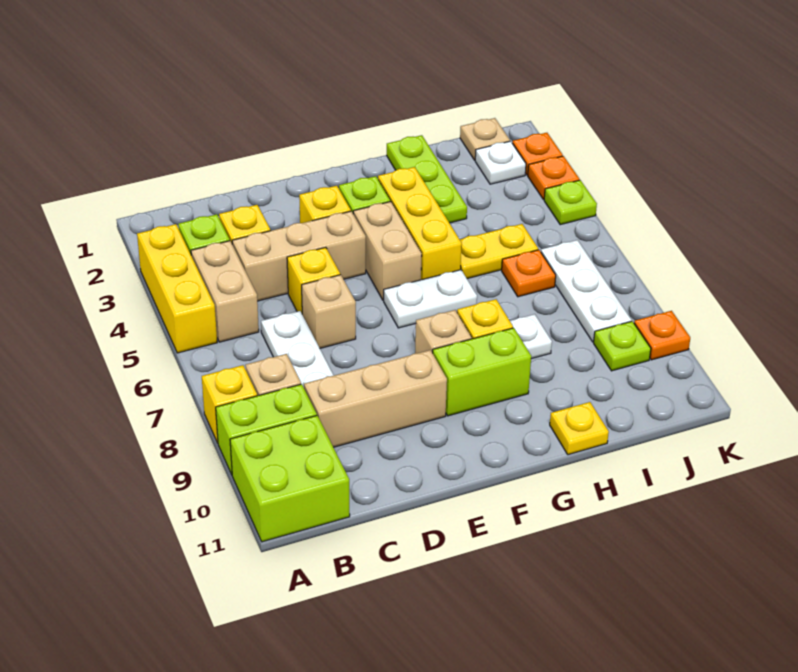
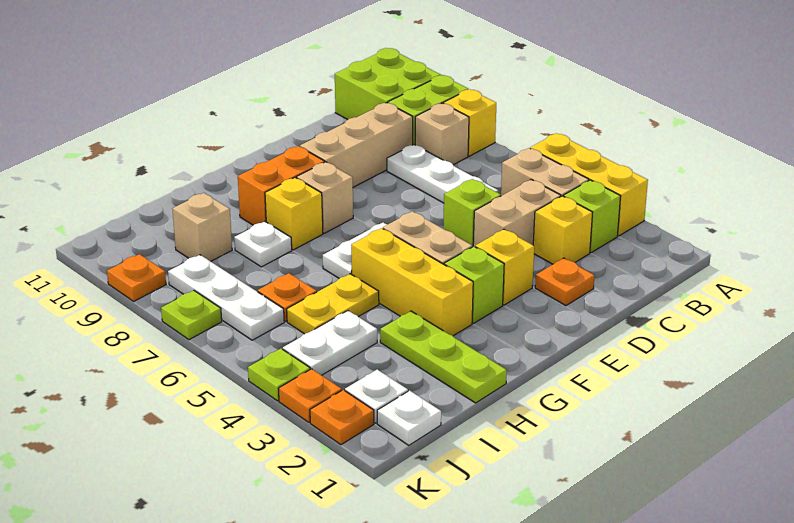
tan 1x3 brick [232,211,366,301] -> tan 1x2 brick [473,180,561,247]
none -> orange 1x1 plate [535,258,594,306]
yellow 1x1 brick [287,247,340,313] -> lime 1x1 brick [443,179,501,247]
tan 1x1 brick [302,275,356,348] -> tan 1x1 brick moved to [172,193,232,261]
lime 1x2 brick [433,328,531,416] -> orange 1x2 brick [238,146,325,225]
yellow 1x1 plate [550,402,609,455] -> none
none -> white 1x2 plate [283,311,377,375]
tan 1x1 plate [460,118,510,160] -> white 1x1 plate [377,391,441,445]
lime 1x1 plate [594,321,651,371] -> lime 1x1 plate moved to [161,291,222,340]

